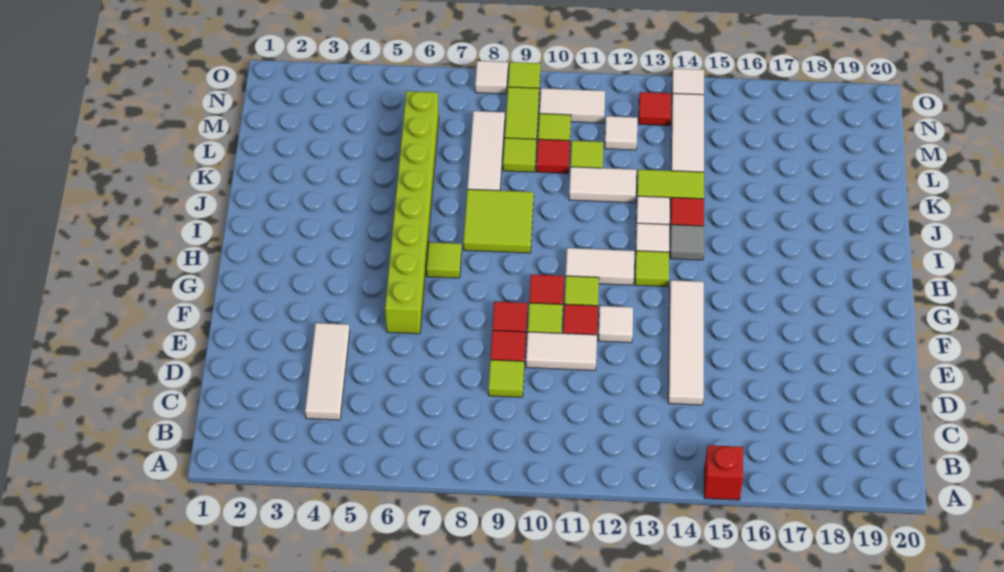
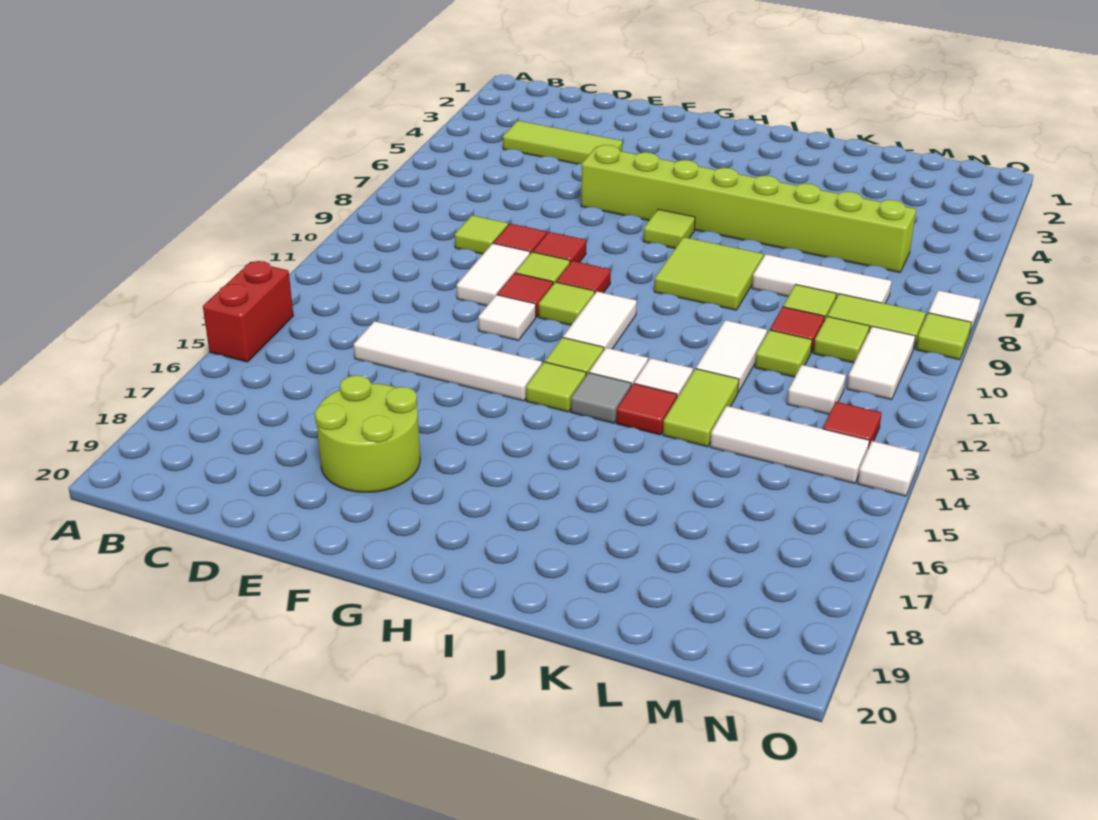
red 1x1 brick [704,445,743,500] -> red 1x2 brick [203,261,293,362]
white 1x3 tile [305,323,350,420] -> lime 1x3 tile [503,121,622,164]
none -> lime 2x2 round brick [315,375,420,492]
none -> lime 1x1 tile [526,362,586,412]

